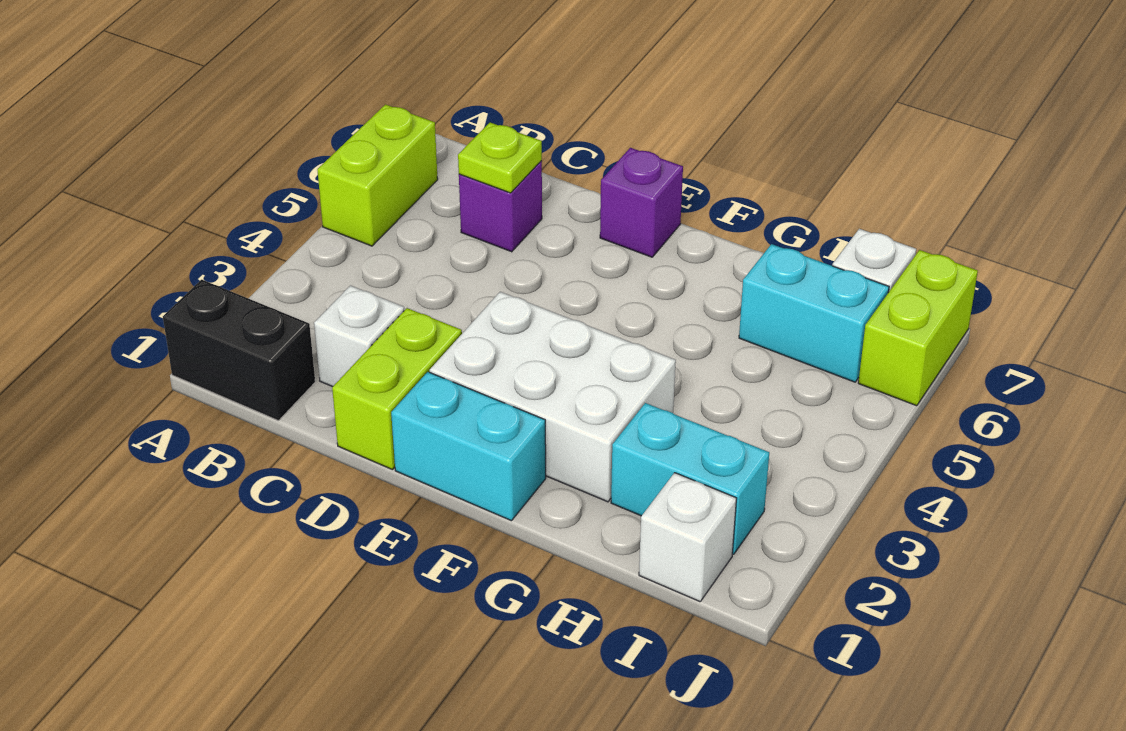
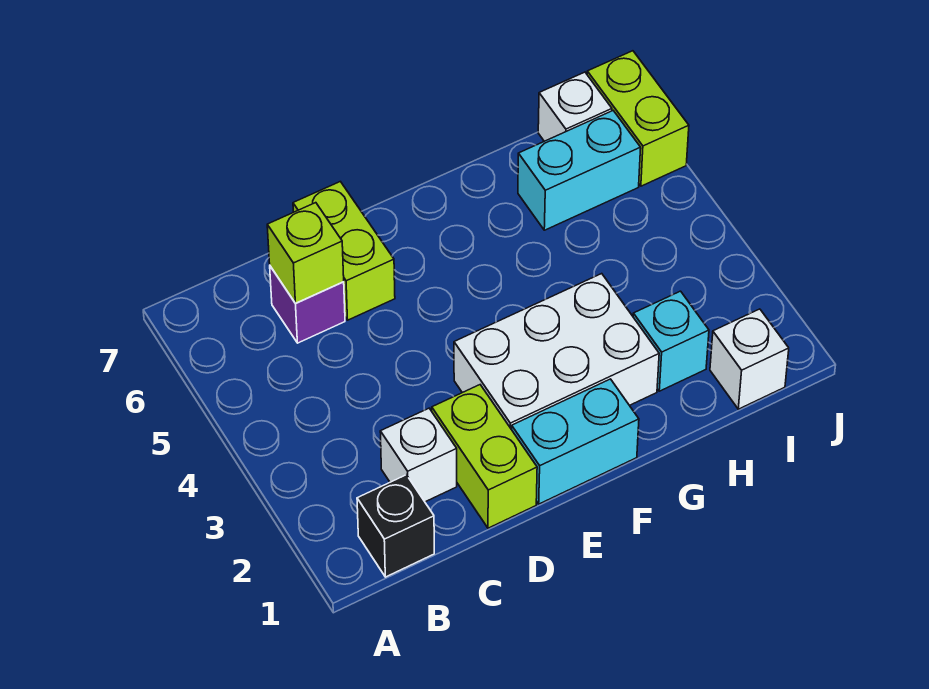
black 1x2 brick [163,280,315,421] -> black 1x1 brick [357,475,434,577]
lime 1x2 brick [317,104,438,246] -> lime 1x2 brick moved to [293,182,395,320]
lime 1x1 plate [458,122,542,193] -> lime 1x1 brick [267,203,344,303]
purple 1x1 brick [600,148,683,257] -> none
cyan 1x2 brick [611,403,769,554] -> cyan 1x1 brick [633,291,709,391]

